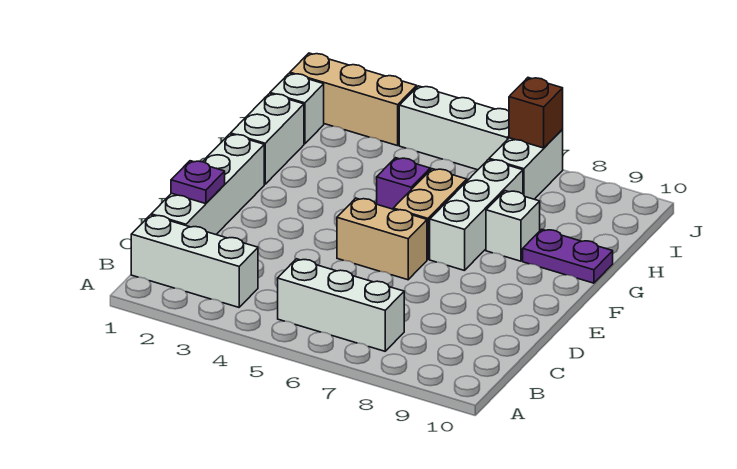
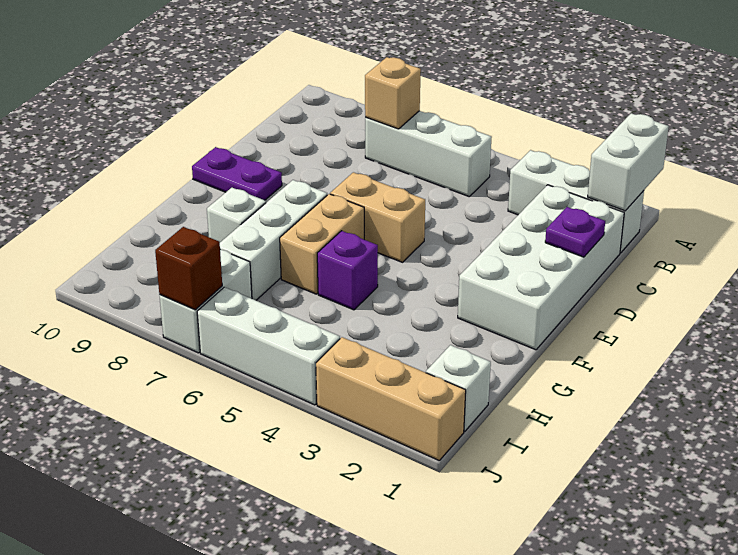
none -> tan 1x1 brick [365,57,421,129]
white 1x4 brick [151,134,264,234] -> white 2x4 brick [458,185,624,350]
white 1x2 brick [231,94,304,184] -> white 1x2 brick moved to [588,113,669,211]
purple 1x2 plate [523,229,613,283] -> purple 1x2 plate moved to [192,147,282,200]

